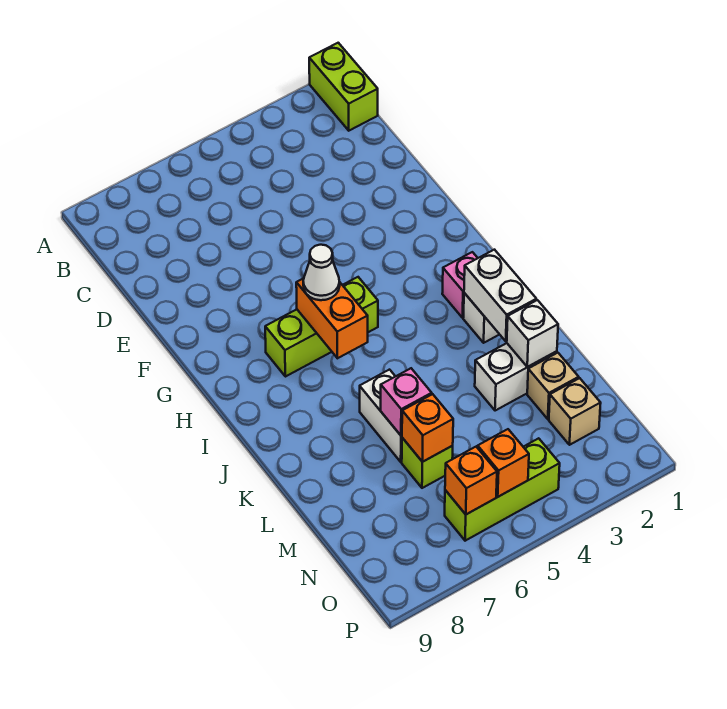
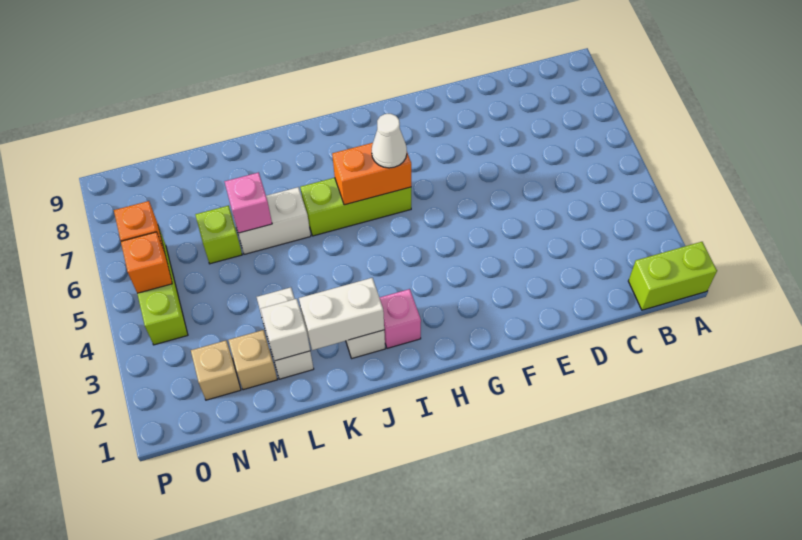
lime 1x3 brick [265,277,378,377] -> lime 1x3 brick turned to [300,178,411,236]
orange 1x1 brick [402,394,453,462] -> none

